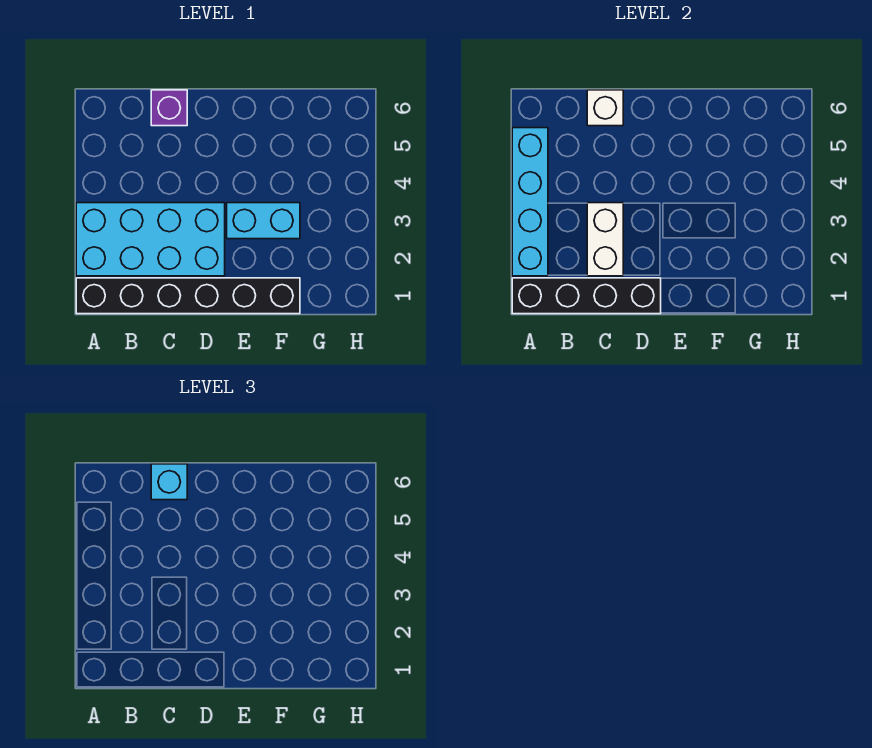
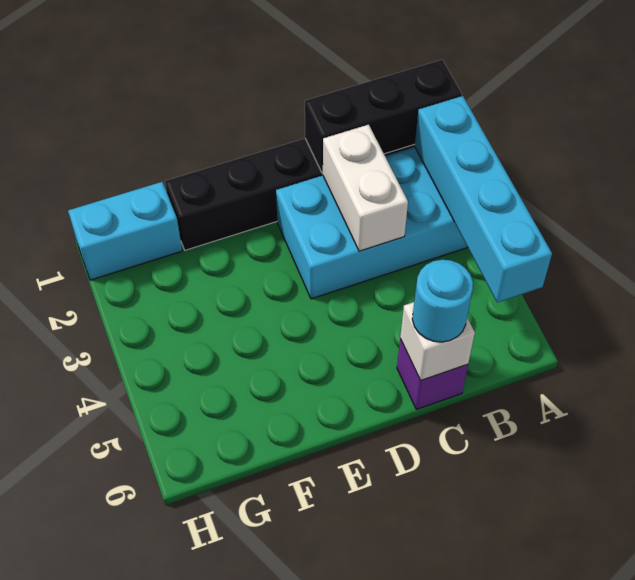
black 1x4 brick [512,278,661,314] -> black 1x3 brick [305,60,462,173]
cyan 1x1 brick [151,464,187,500] -> cyan 1x1 round brick [412,260,473,342]
cyan 1x2 brick [227,203,300,239] -> cyan 1x2 brick moved to [68,182,182,280]

